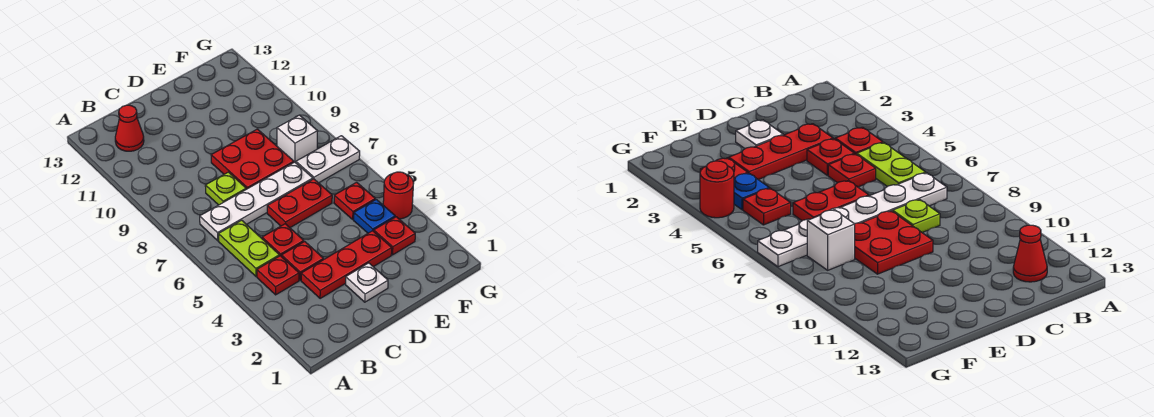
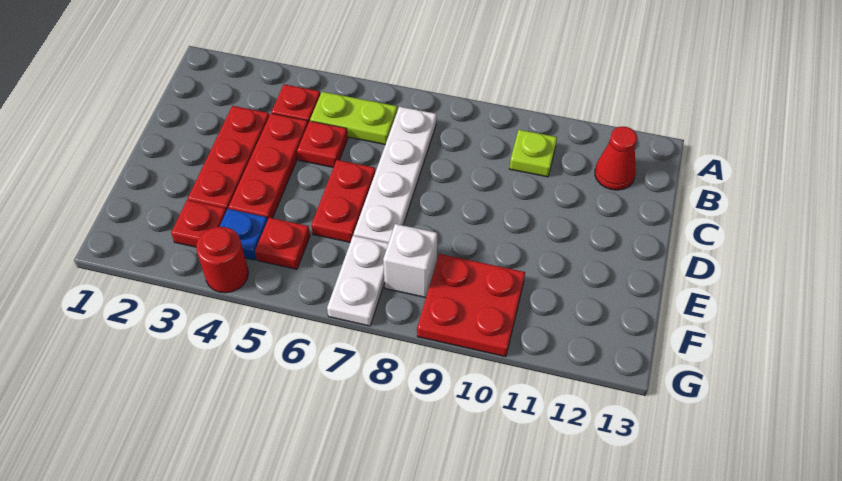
red 1x1 plate [282,241,324,280] -> red 1x3 plate [228,113,308,220]
lime 1x1 plate [205,172,246,205] -> lime 1x1 plate moved to [510,130,557,177]
white 1x1 plate [346,263,388,302] -> none
red 2x2 plate [211,129,294,189] -> red 2x2 plate moved to [417,254,525,357]

